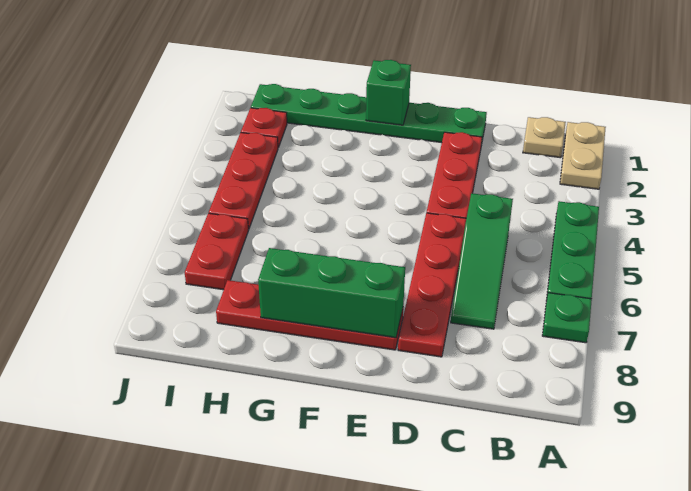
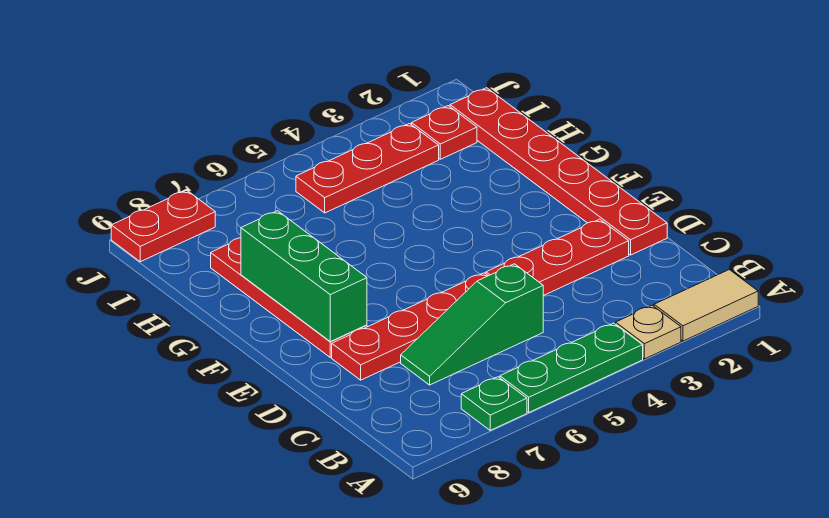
tan 1x2 plate [560,122,606,189] -> tan 1x2 tile [654,270,758,341]
tan 1x1 plate [523,117,566,158] -> tan 1x1 plate moved to [616,305,681,359]
green 1x6 plate [251,84,487,145] -> red 1x6 plate [450,88,667,255]
green 1x1 brick [366,60,411,125] -> none
red 1x2 plate [185,213,249,290] -> red 1x2 plate moved to [111,190,215,262]

